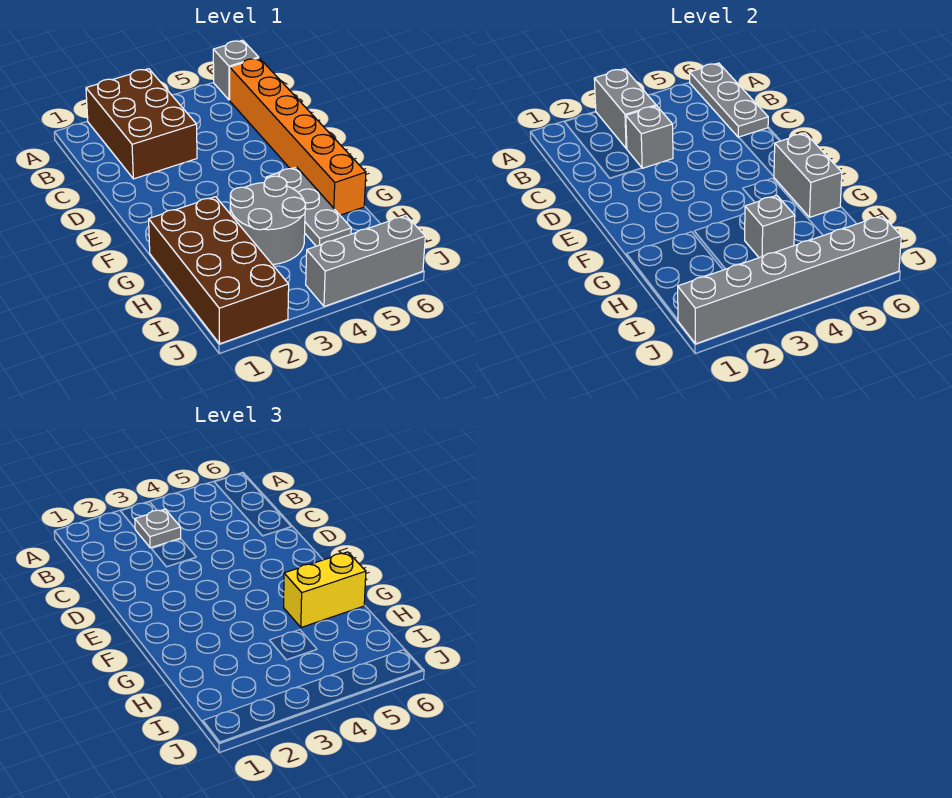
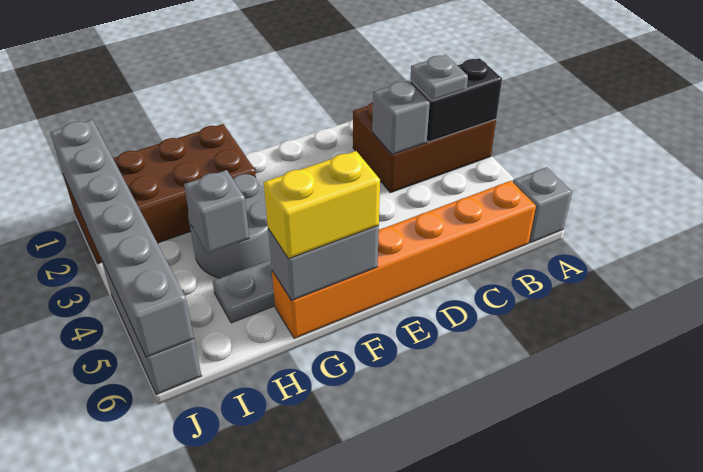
grey 1x2 brick [594,69,656,149] -> black 1x2 brick [410,58,502,142]
grey 1x3 plate [690,63,768,137] -> none
yellow 1x2 brick [284,552,366,627] -> yellow 1x2 brick turned to [264,151,380,259]

